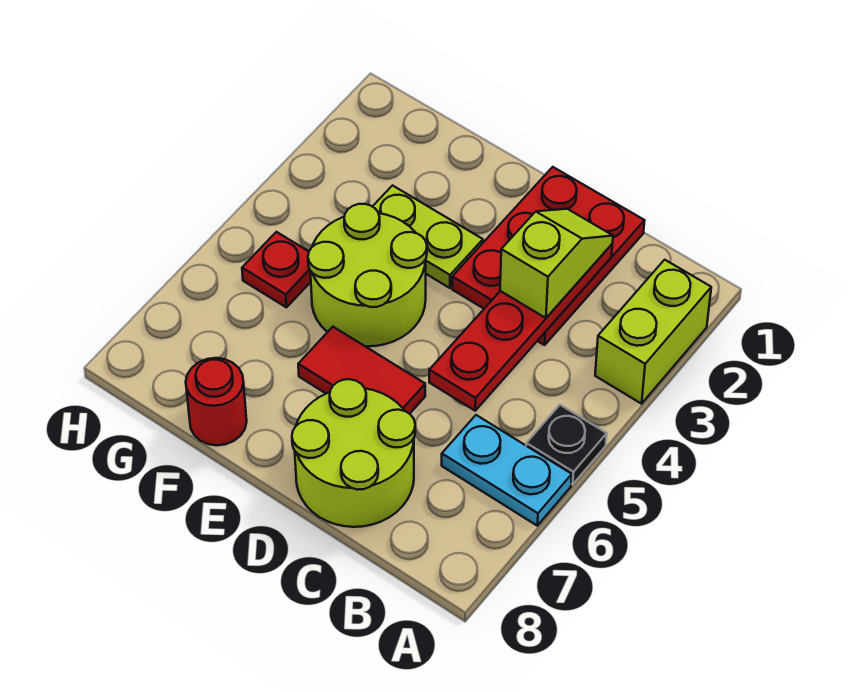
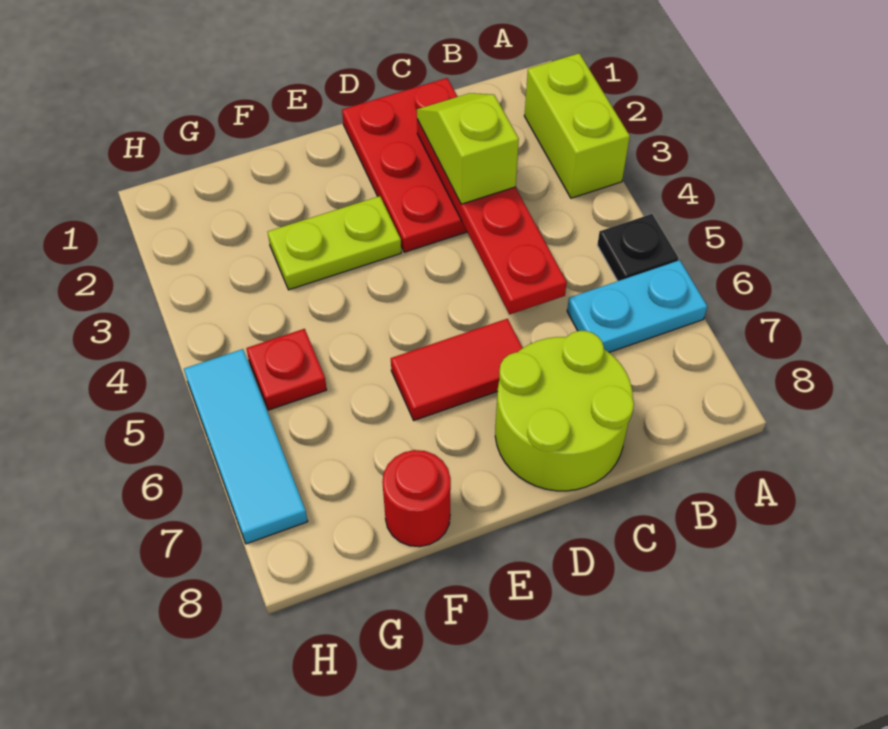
lime 2x2 round brick [308,204,427,346] -> none
none -> cyan 1x3 tile [184,349,308,544]

